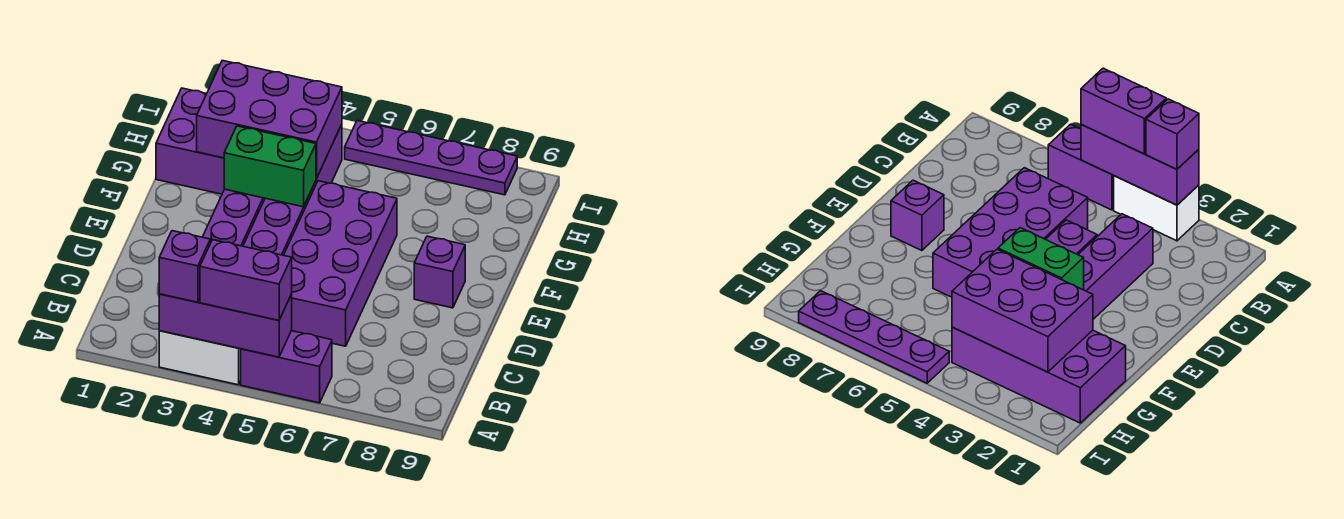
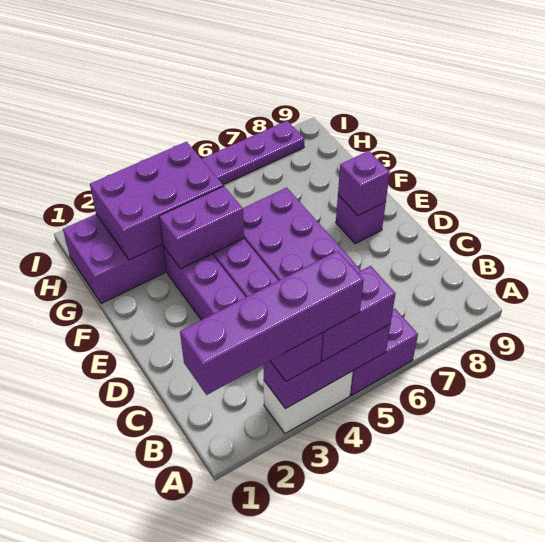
none -> purple 1x4 brick [180,251,364,395]
none -> purple 1x1 brick [338,151,390,216]
green 1x2 brick [224,126,316,207] -> purple 1x2 brick [159,186,244,269]

